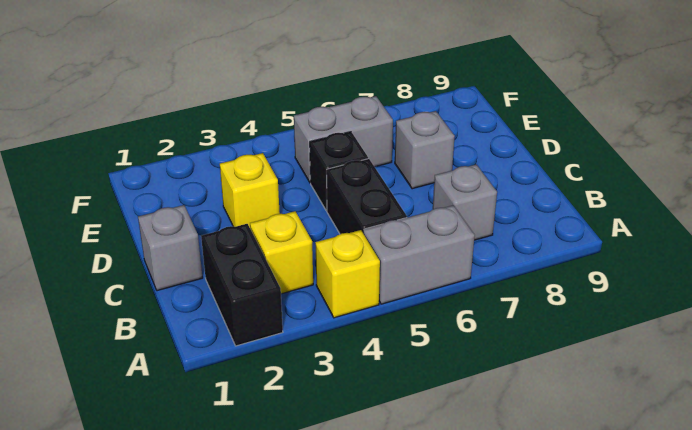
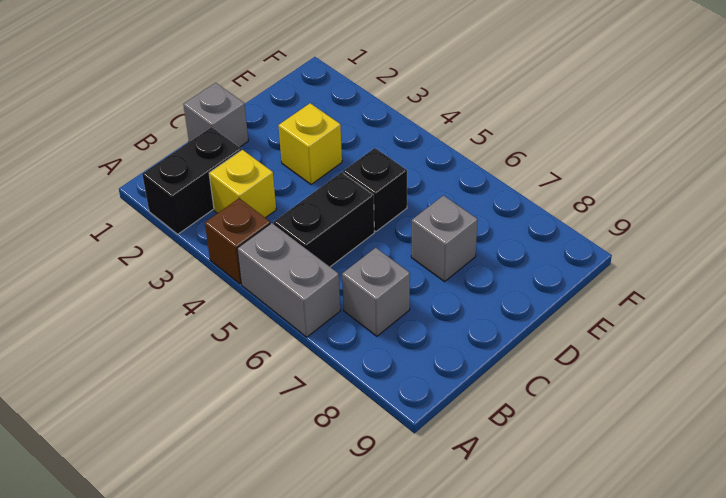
yellow 1x1 brick [315,230,380,318] -> brown 1x1 brick [205,198,270,284]
grey 1x2 brick [294,96,393,183] -> none

